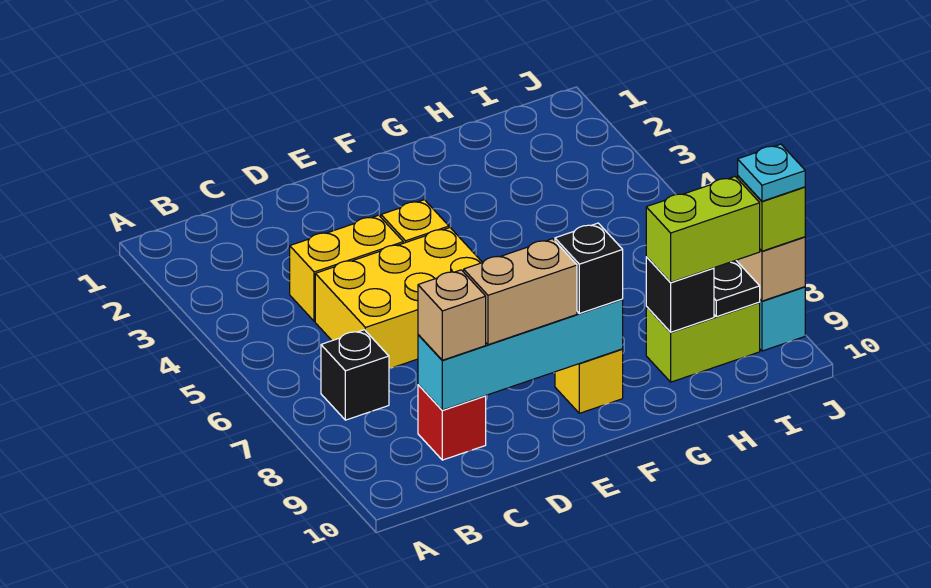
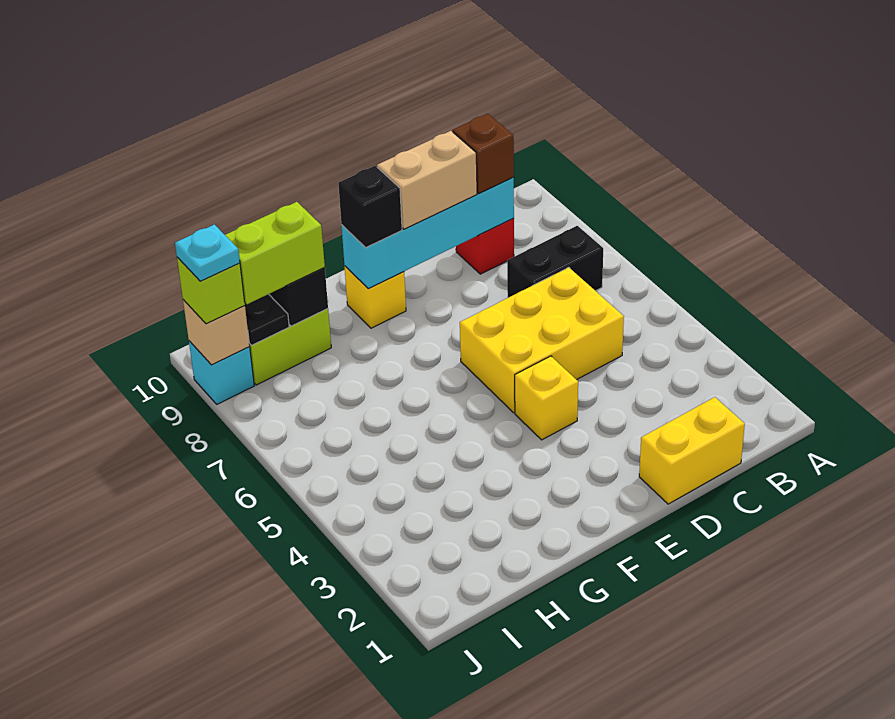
black 1x1 brick [321,330,389,420] -> black 1x2 brick [507,226,603,298]
yellow 1x2 brick [290,215,403,321] -> yellow 1x2 brick moved to [639,397,745,504]
tan 1x1 brick [418,270,486,360] -> brown 1x1 brick [453,114,514,194]

